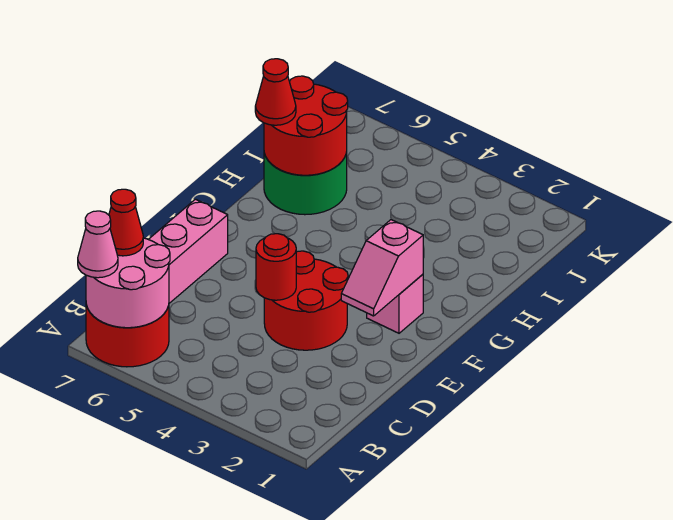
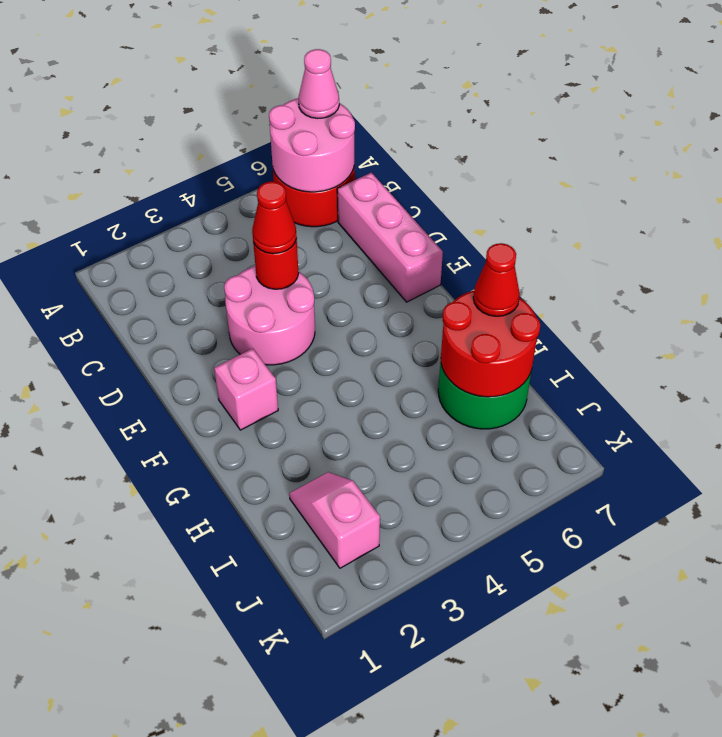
red 1x1 cone [109,189,143,256] -> red 1x1 cone moved to [252,182,297,254]
red 2x2 round brick [264,251,348,350] -> pink 2x2 round brick [224,266,315,365]
pink 1x2 slope [341,220,423,316] -> pink 1x2 slope moved to [289,472,380,568]

